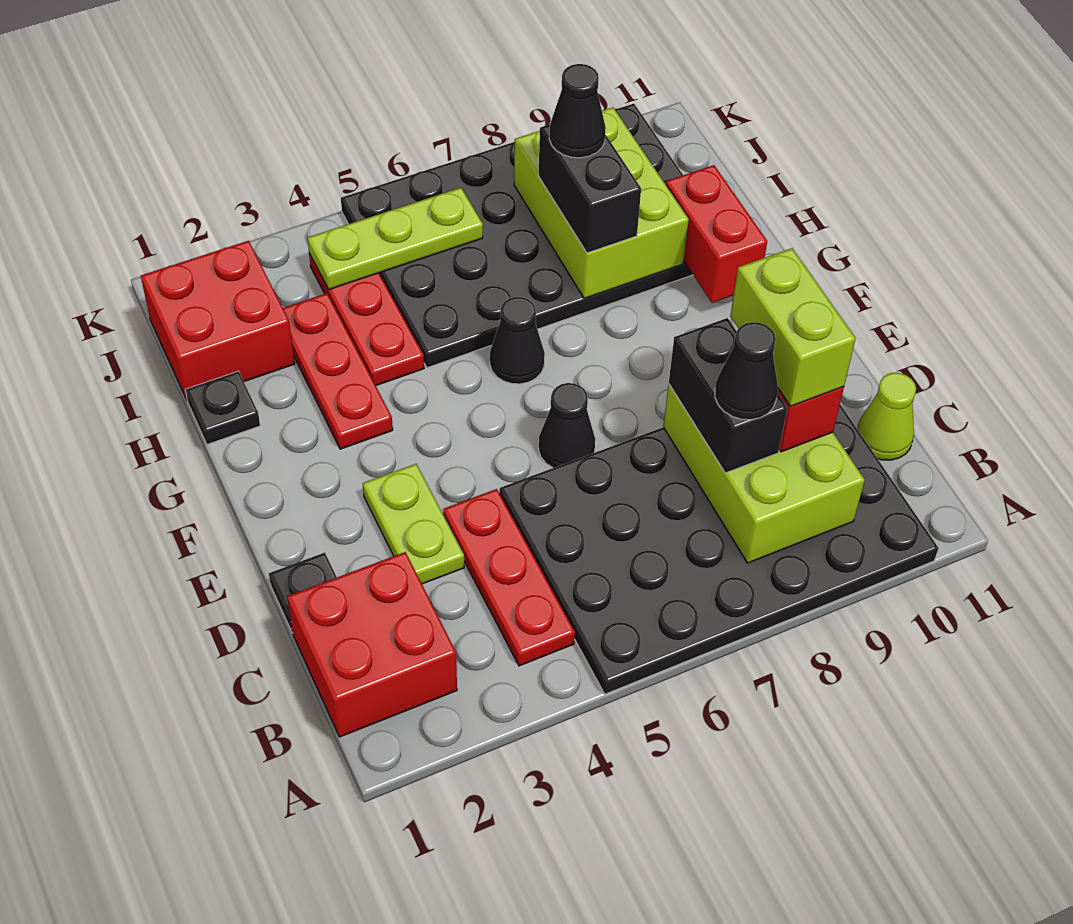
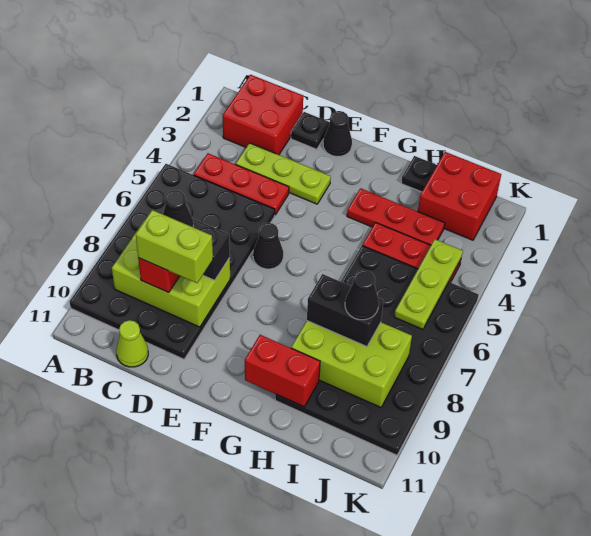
lime 1x2 plate [363,464,464,584] -> lime 1x3 plate [236,143,331,204]
black 1x1 cone [490,297,545,384] -> black 1x1 cone moved to [323,111,352,156]

